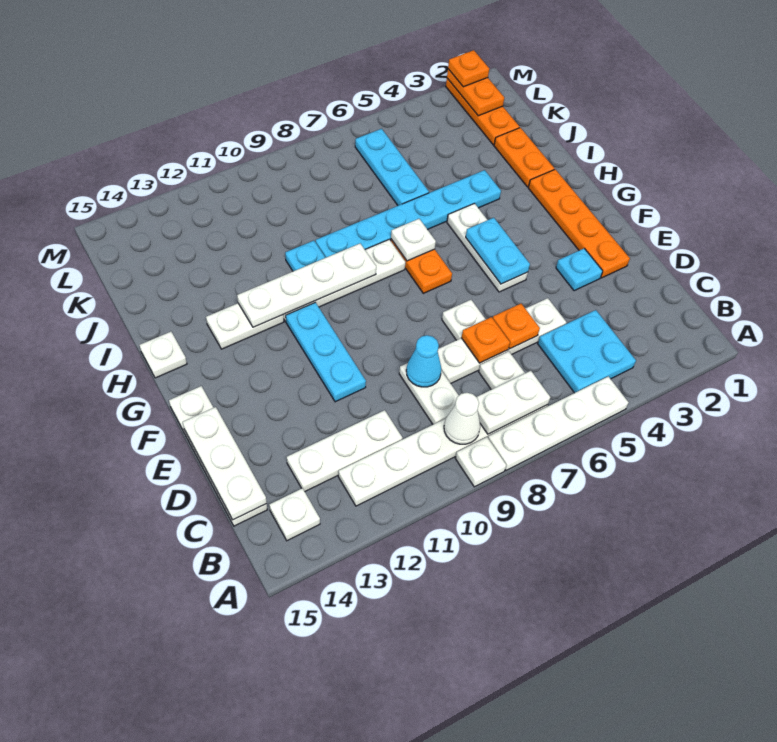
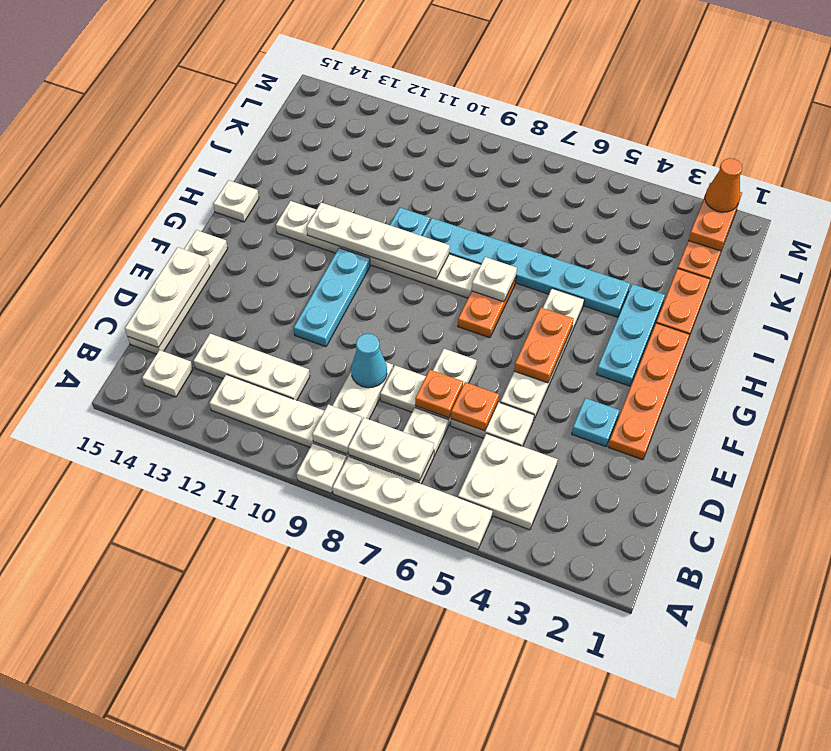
cyan 2x2 plate [538,310,636,393] -> white 2x2 plate [458,433,558,530]
white 1x1 cone [444,393,480,444] -> white 1x1 plate [312,405,362,454]
white 1x3 plate [447,204,528,292] -> white 1x4 plate [501,288,584,421]
cyan 1x2 plate [466,218,530,284] -> orange 1x2 plate [514,307,574,383]
cyan 1x3 plate [355,129,429,206] -> cyan 1x3 plate moved to [596,284,665,386]
orange 1x1 plate [448,50,489,87] -> orange 1x1 cone [705,158,742,212]

